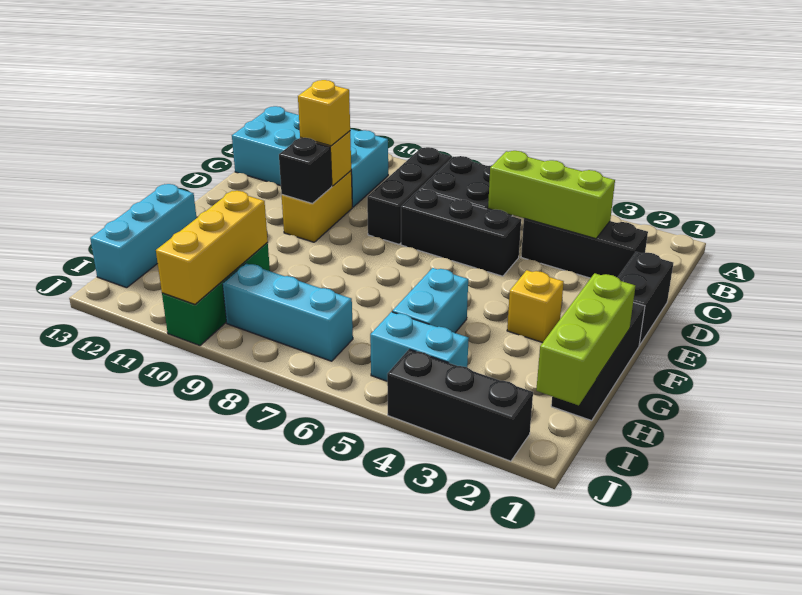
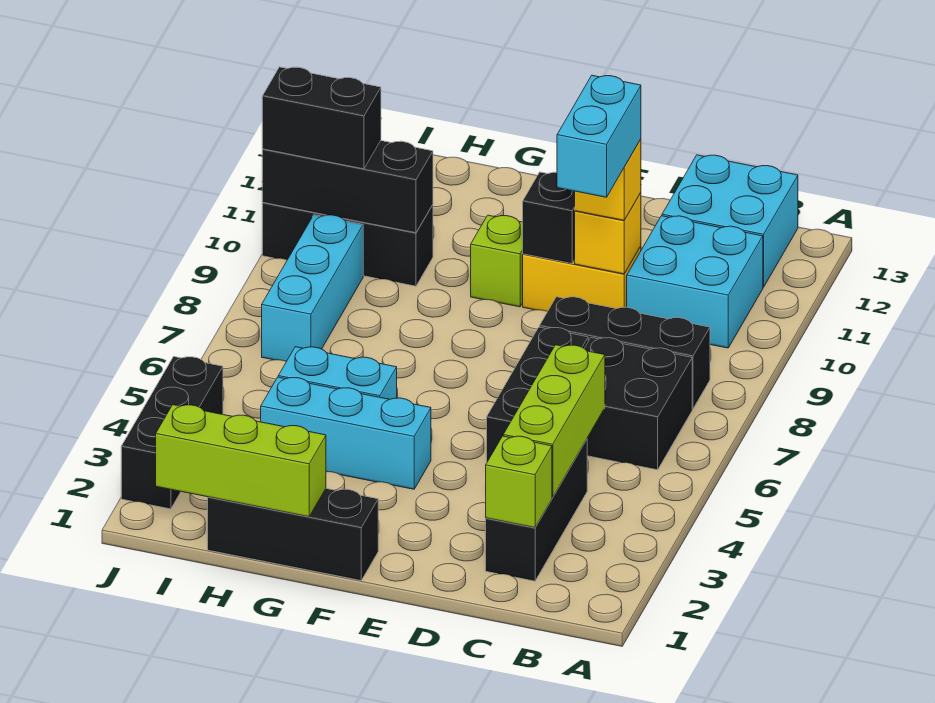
none -> lime 1x1 brick [486,436,552,528]
black 1x2 brick [618,252,673,345] -> black 1x2 brick moved to [262,67,381,169]
yellow 1x1 brick [507,270,564,343] -> none
none -> lime 1x1 brick [471,215,523,307]
cyan 1x3 brick [90,184,196,288] -> cyan 1x3 brick moved to [261,377,431,489]
green 1x3 brick [162,243,270,346] -> black 1x3 brick [262,203,433,286]
yellow 1x3 brick [156,191,268,305] -> black 1x3 brick [262,141,433,233]
cyan 1x2 brick [370,312,469,381] -> cyan 1x2 brick moved to [557,75,641,197]

